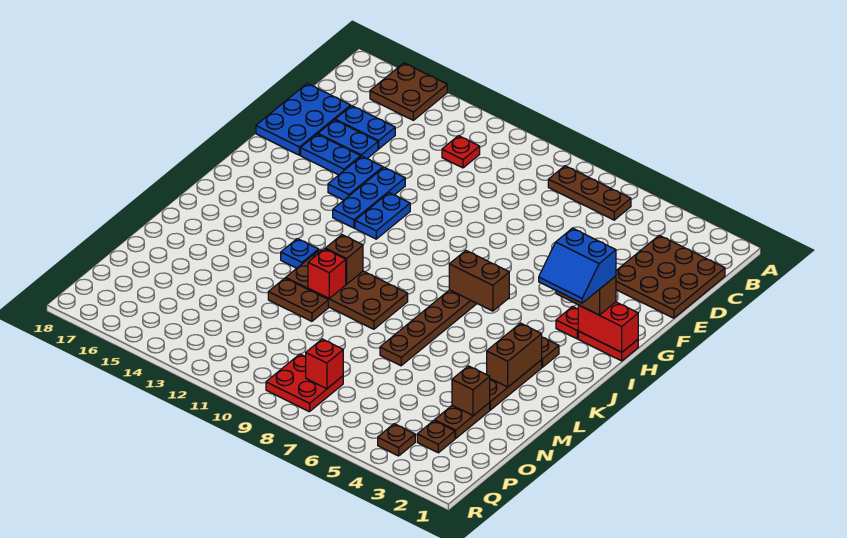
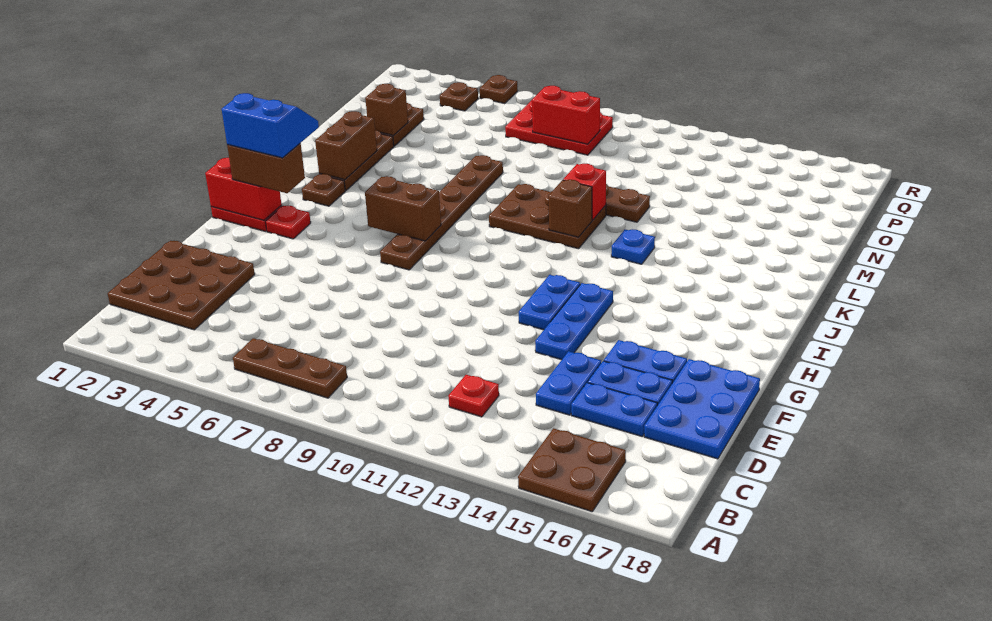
blue 1x2 plate [328,156,383,200] -> blue 1x2 plate moved to [536,351,601,415]
brown 2x4 plate [286,250,408,329] -> brown 2x3 plate [489,184,606,249]
brown 1x1 plate [417,421,455,453] -> brown 1x1 plate moved to [480,75,518,104]
red 2x2 plate [266,354,343,412] -> red 2x3 plate [505,100,613,155]
red 1x1 brick [306,339,343,389] -> red 1x2 brick [532,86,600,144]

